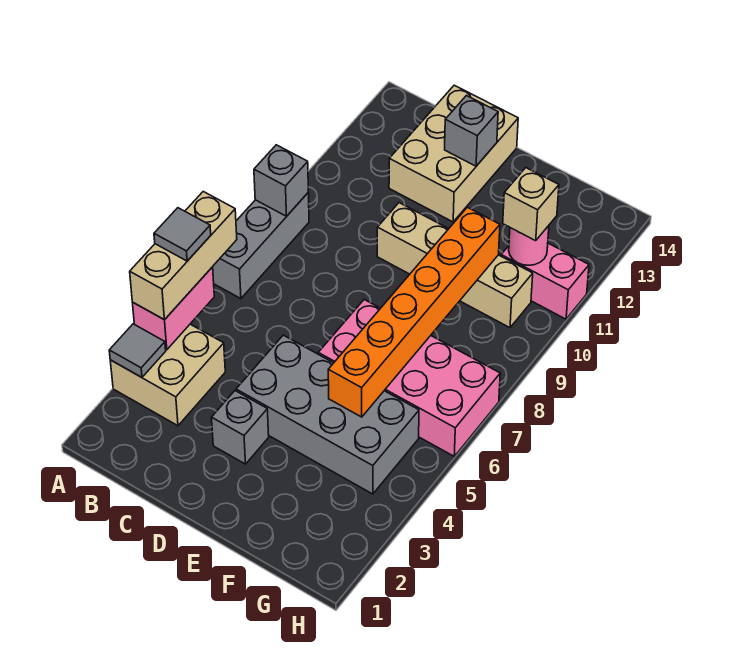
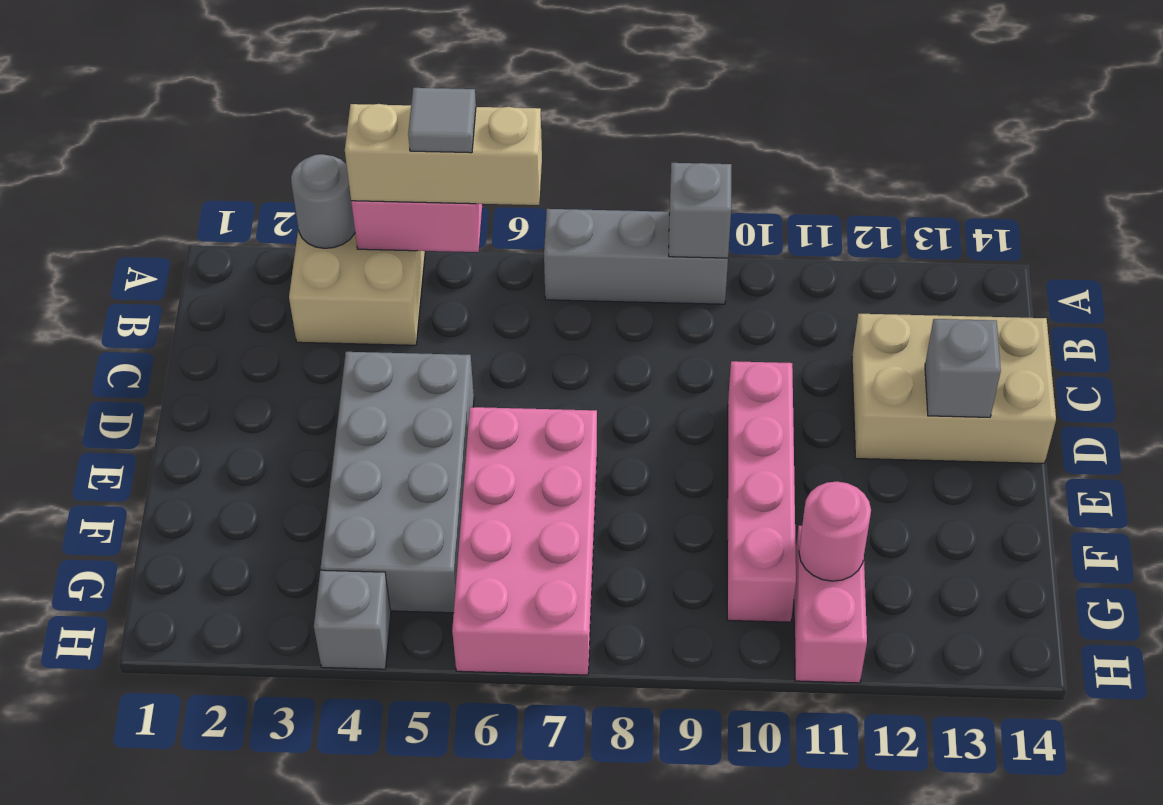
grey 1x1 tile [109,324,166,377] -> grey 1x1 round brick [291,154,355,248]
grey 1x1 brick [212,391,269,464] -> grey 1x1 brick moved to [314,570,391,669]
tan 1x4 brick [377,203,533,328] -> pink 1x4 brick [727,361,796,622]
orange 1x6 brick [328,207,500,417] -> none
tan 1x1 brick [503,168,559,241] -> none

